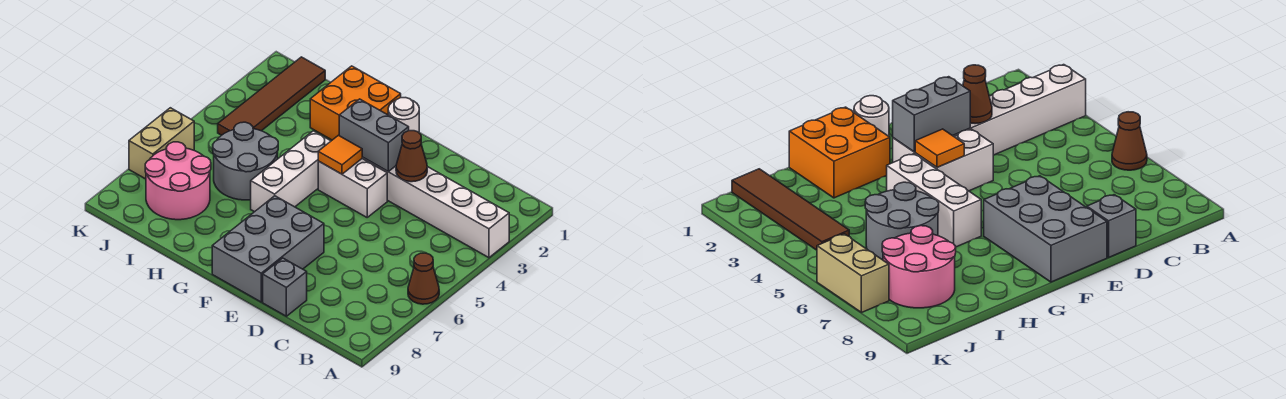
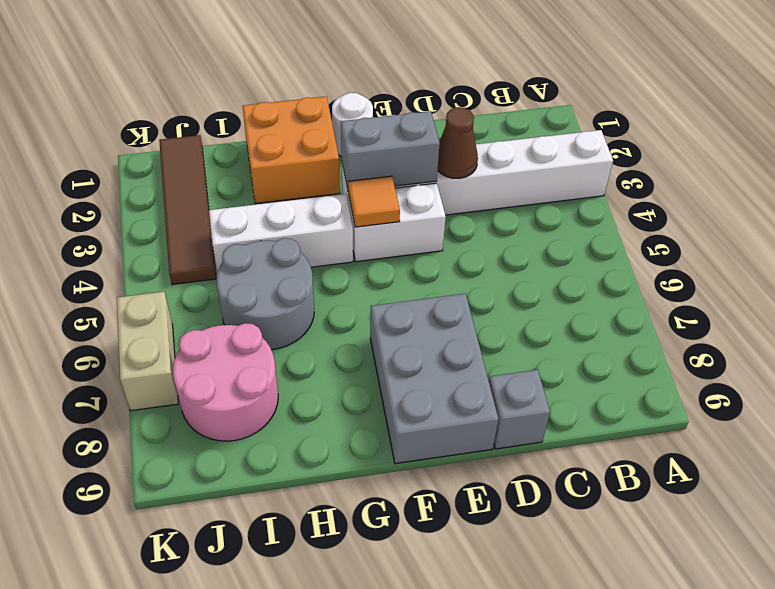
brown 1x1 cone [408,253,439,304] -> none
white 1x3 brick [251,131,331,212] -> white 1x3 brick turned to [209,194,353,273]

